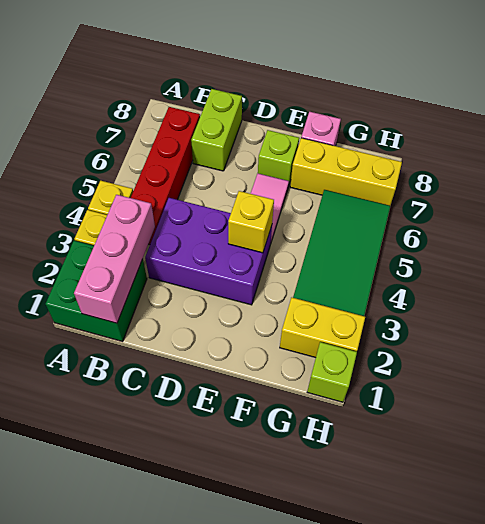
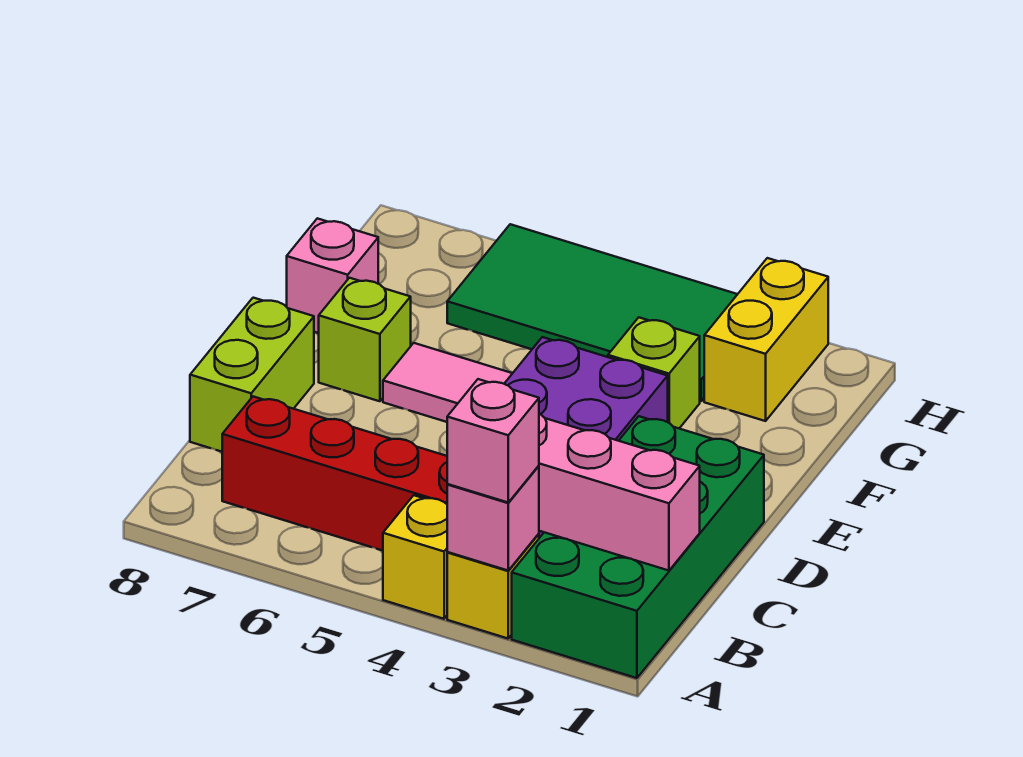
green 2x2 brick [46,241,147,342] -> green 2x4 brick [512,416,764,678]
none -> pink 1x1 brick [447,466,539,570]
none -> pink 1x1 brick [447,379,539,502]
lime 1x2 brick [191,89,242,171] -> lime 1x2 brick turned to [190,298,314,452]
yellow 1x1 brick [228,191,274,253] -> none
yellow 1x3 brick [290,138,402,206] -> none
lime 1x1 brick [307,342,357,402] -> lime 1x1 brick moved to [608,317,700,428]

